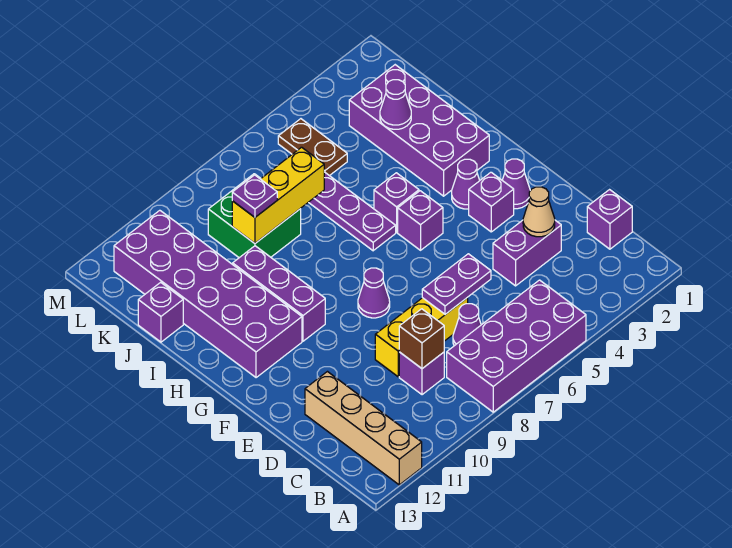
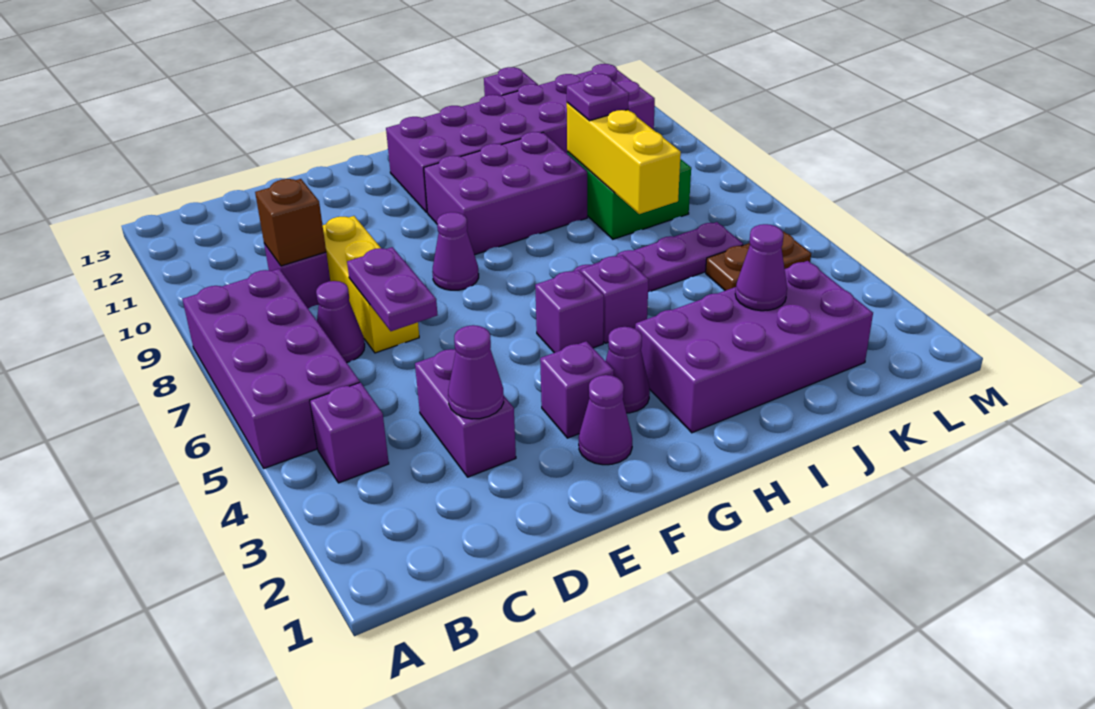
tan 1x4 brick [305,372,422,485] -> none
purple 1x1 brick [587,190,632,249] -> purple 1x1 brick moved to [310,382,389,483]
tan 1x1 cone [523,187,555,237] -> purple 1x1 cone [448,325,504,419]
purple 1x3 brick [233,246,325,341] -> purple 2x3 brick [424,132,587,255]

